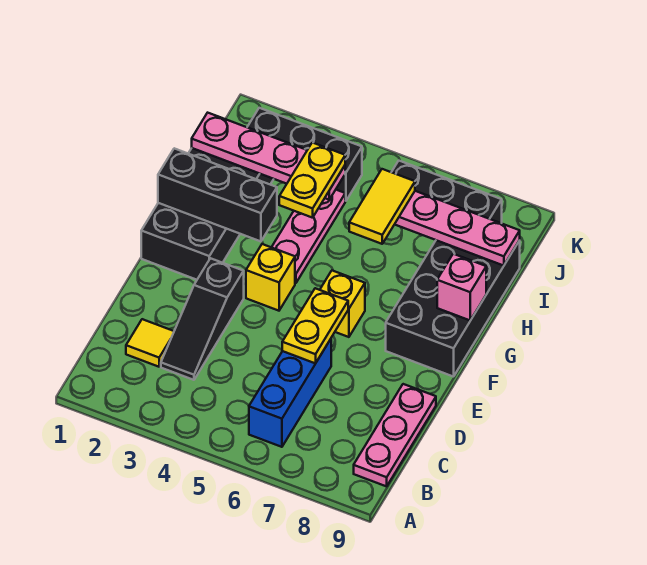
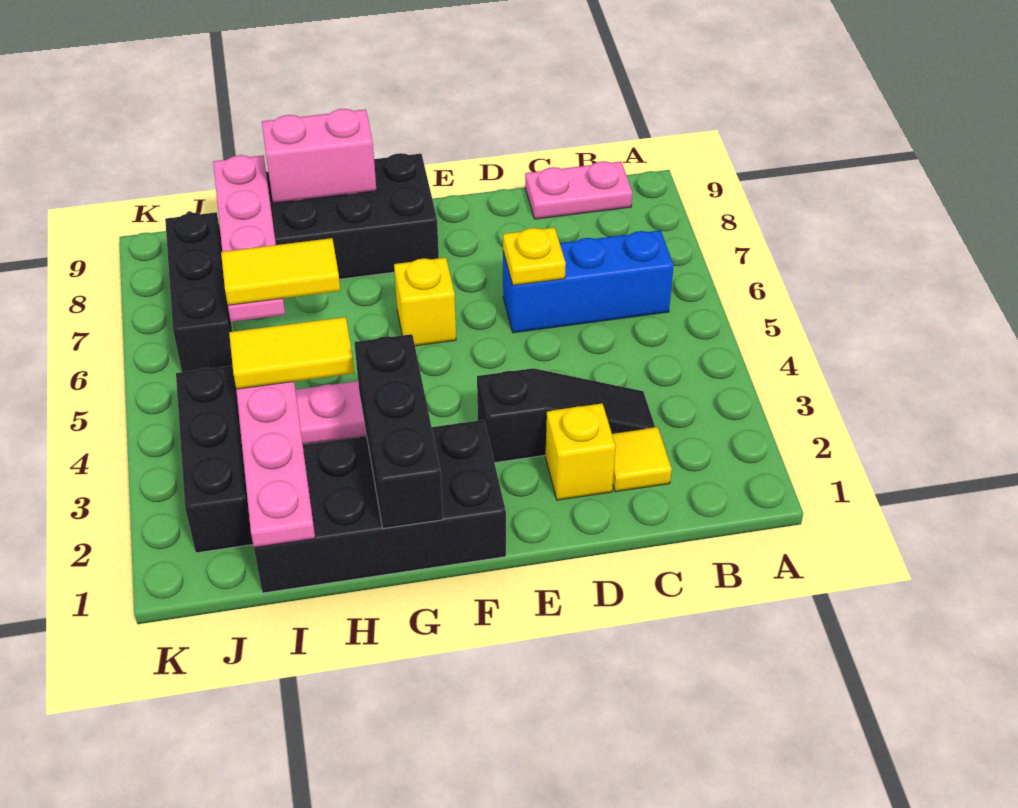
pink 1x3 plate [354,384,436,486] -> pink 1x2 plate [525,161,632,219]
yellow 1x2 plate [282,288,348,363] -> yellow 1x1 plate [503,227,566,285]
yellow 1x1 brick [246,244,295,311] -> yellow 1x1 brick moved to [545,404,616,500]
pink 1x1 brick [437,254,486,320] -> pink 1x2 brick [262,109,377,203]
yellow 1x2 plate [279,143,345,218] -> yellow 1x2 tile [229,317,354,389]

